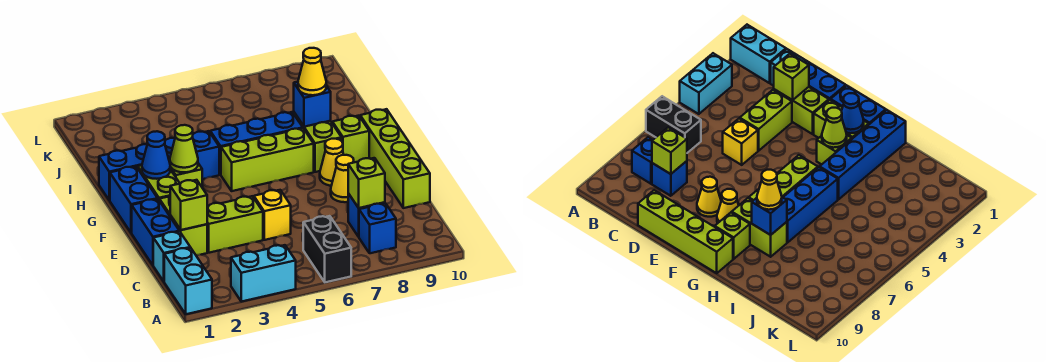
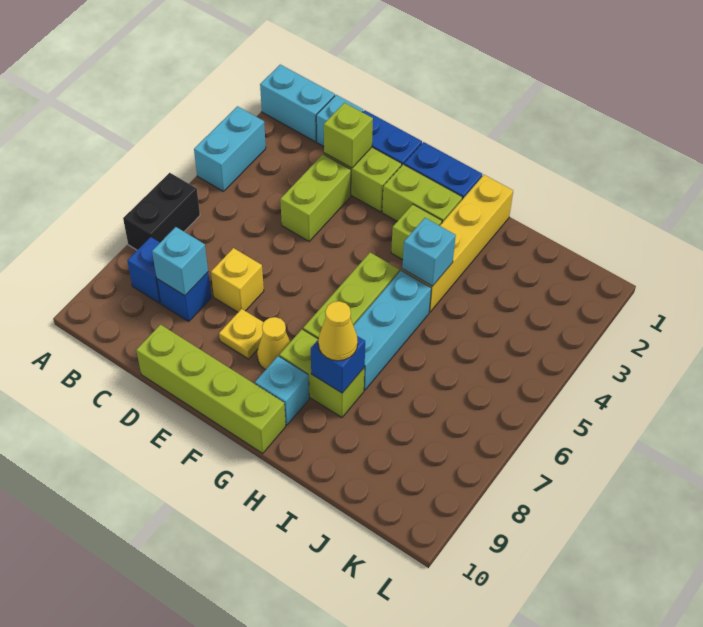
black 1x2 brick [303,216,351,282] -> black 1x2 brick turned to [123,173,200,250]
lime 1x1 brick [348,158,385,208] -> cyan 1x1 brick [152,227,208,296]
yellow 1x1 brick [254,190,291,240] -> yellow 1x1 brick moved to [211,248,264,312]
yellow 1x1 cone [331,155,354,202] -> yellow 1x1 plate [219,309,264,359]
blue 1x1 cone [142,131,170,179] -> none
lime 1x1 cone [170,125,198,172] -> none
lime 1x1 brick [332,116,369,162] -> cyan 1x1 brick [255,356,309,425]
blue 1x4 brick [99,131,219,200] -> yellow 1x4 brick [402,175,513,312]
none -> cyan 1x1 brick [402,218,456,286]
blue 1x3 brick [210,112,303,175] -> cyan 1x3 brick [353,270,431,390]

